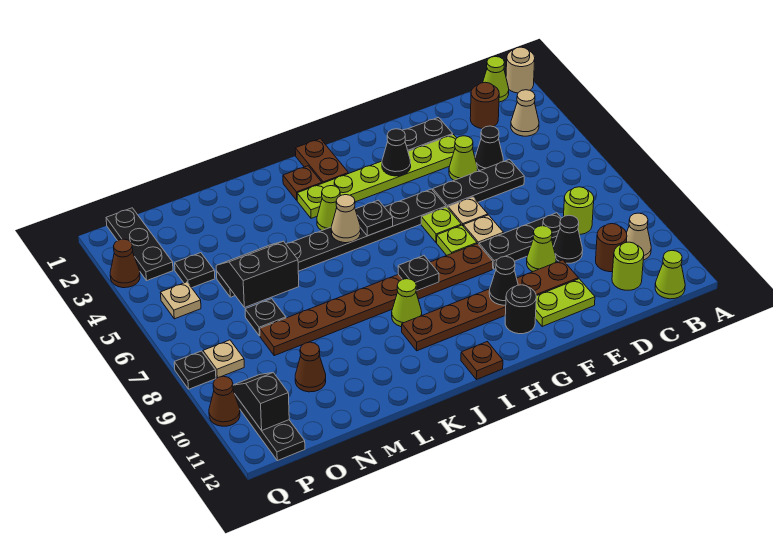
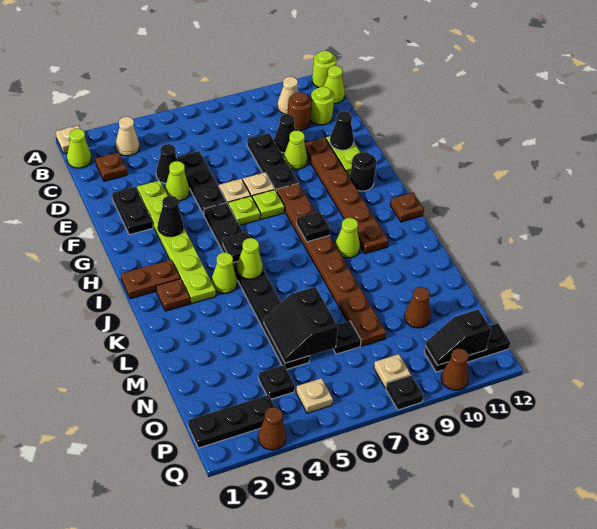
tan 1x1 round brick [506,47,535,93] -> tan 1x1 plate [56,125,80,154]
brown 1x1 round brick [470,82,499,129] -> brown 1x1 plate [96,153,127,181]
lime 1x1 round brick [563,187,594,235] -> lime 1x1 round brick moved to [312,51,337,87]
black 1x1 cone [489,256,518,305] -> black 1x1 cone moved to [330,111,354,150]
tan 1x1 cone [331,195,361,243] -> lime 1x1 cone [237,238,263,279]

